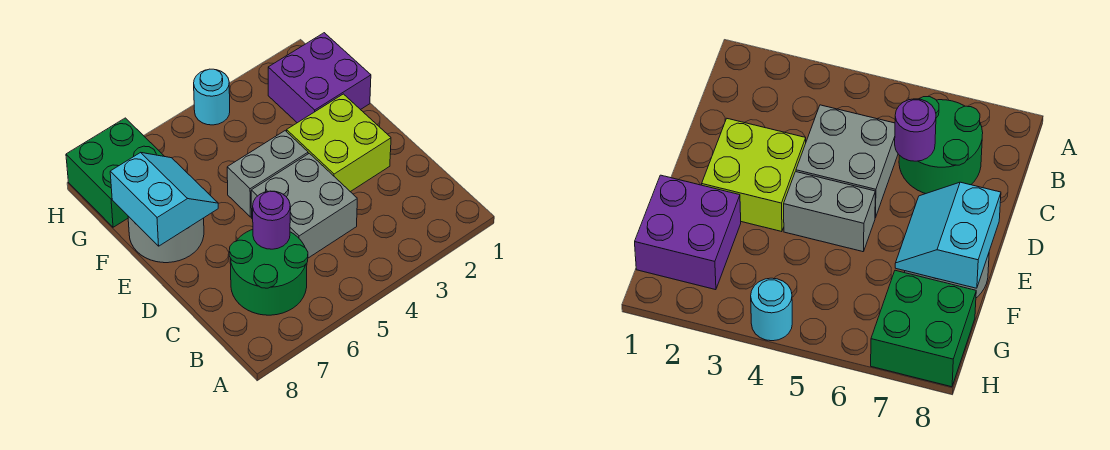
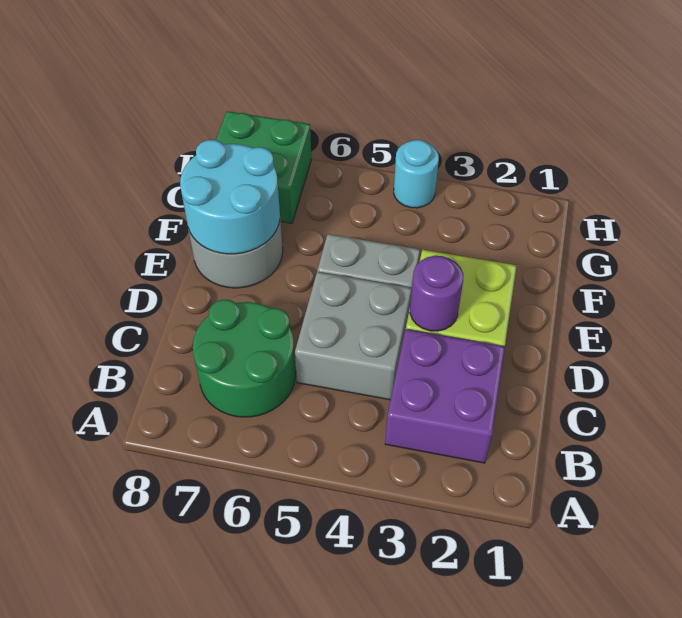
purple 1x1 round brick [253,191,290,249] -> purple 1x1 round brick moved to [410,256,463,331]
cyan 2x2 slope [110,152,218,246] -> cyan 2x2 round brick [180,140,280,254]
purple 2x2 brick [268,33,371,123] -> purple 2x2 brick moved to [385,329,505,463]

